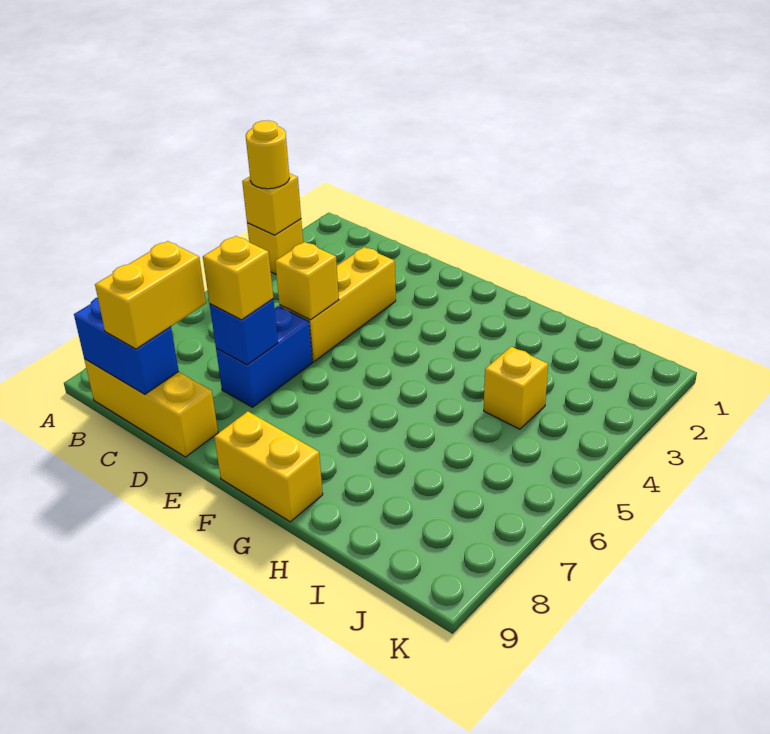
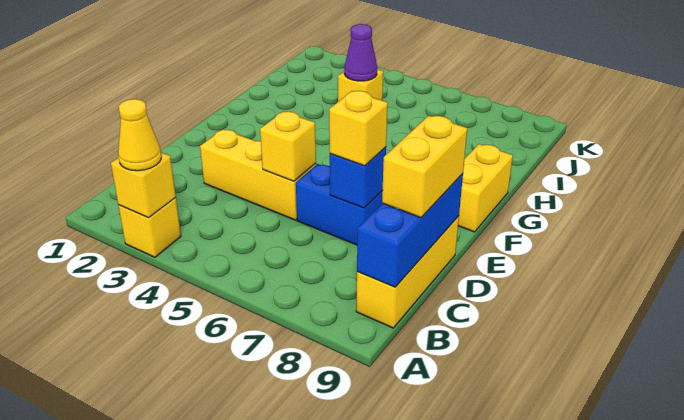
yellow 1x1 round brick [246,120,290,189] -> yellow 1x1 cone [118,99,161,171]
blue 1x2 brick [74,297,179,394] -> blue 1x3 brick [357,174,463,287]
yellow 1x2 brick [95,241,206,349] -> yellow 1x2 brick turned to [382,116,467,218]
none -> purple 1x1 cone [344,24,377,81]

